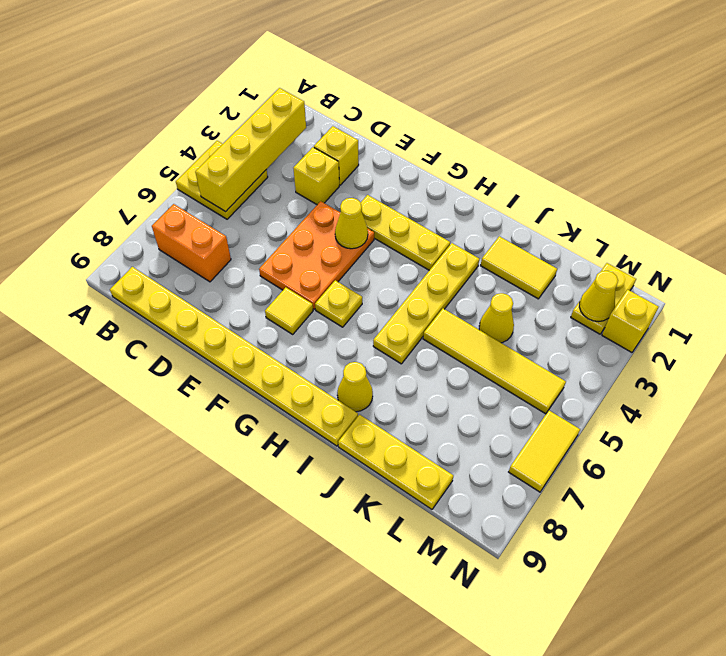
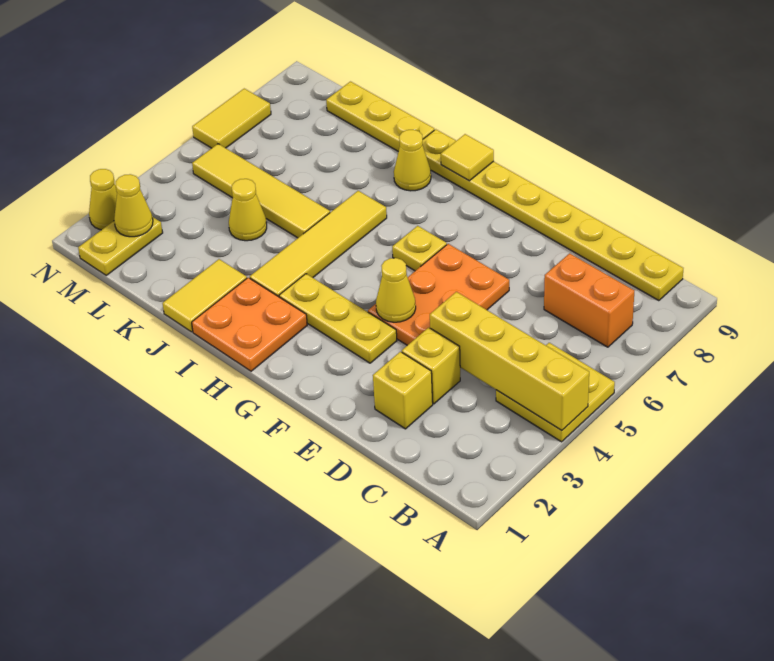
yellow 1x4 brick [195,88,306,212] -> yellow 1x4 brick turned to [430,292,589,430]
yellow 1x1 tile [265,287,313,334] -> yellow 1x1 tile moved to [441,134,494,181]
none -> orange 2x2 plate [192,278,307,371]
yellow 1x4 plate [373,243,479,364] -> yellow 1x4 tile [250,191,387,297]
yellow 1x2 tile [481,236,557,299] -> yellow 1x2 tile turned to [163,259,247,332]
yellow 1x1 brick [602,290,658,352] -> yellow 1x1 cone [89,169,117,230]

